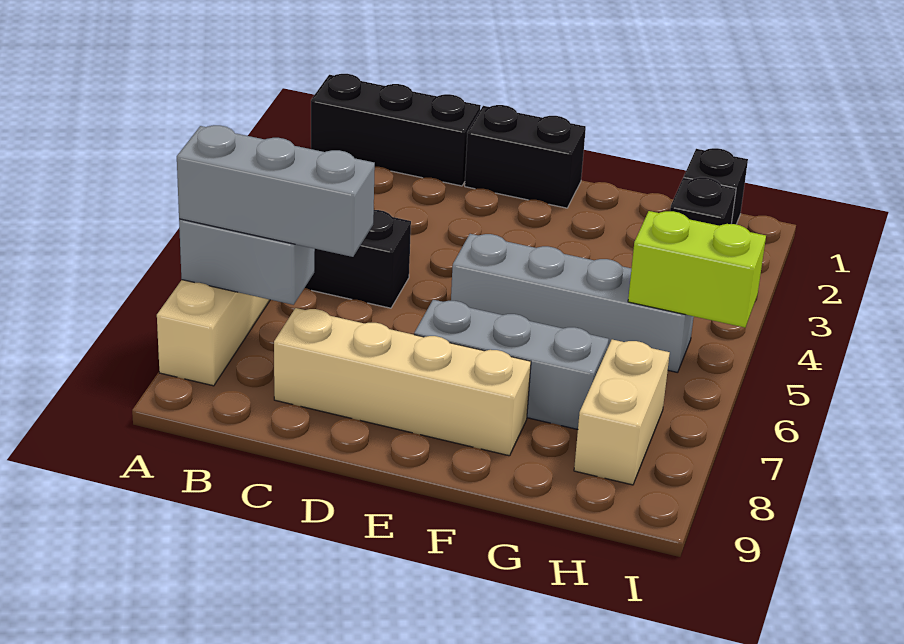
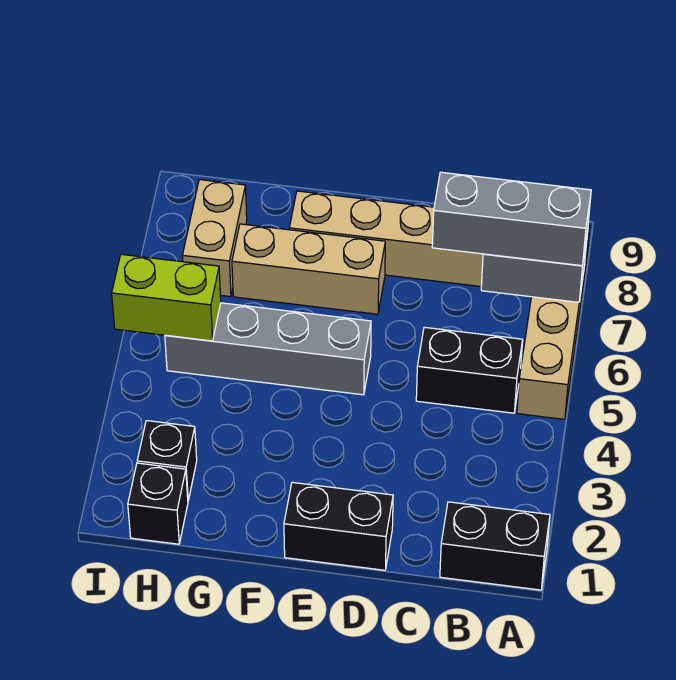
black 1x3 brick [311,74,481,186] -> black 1x2 brick [440,502,550,590]
grey 1x3 brick [414,300,609,429] -> tan 1x3 brick [232,224,385,314]

